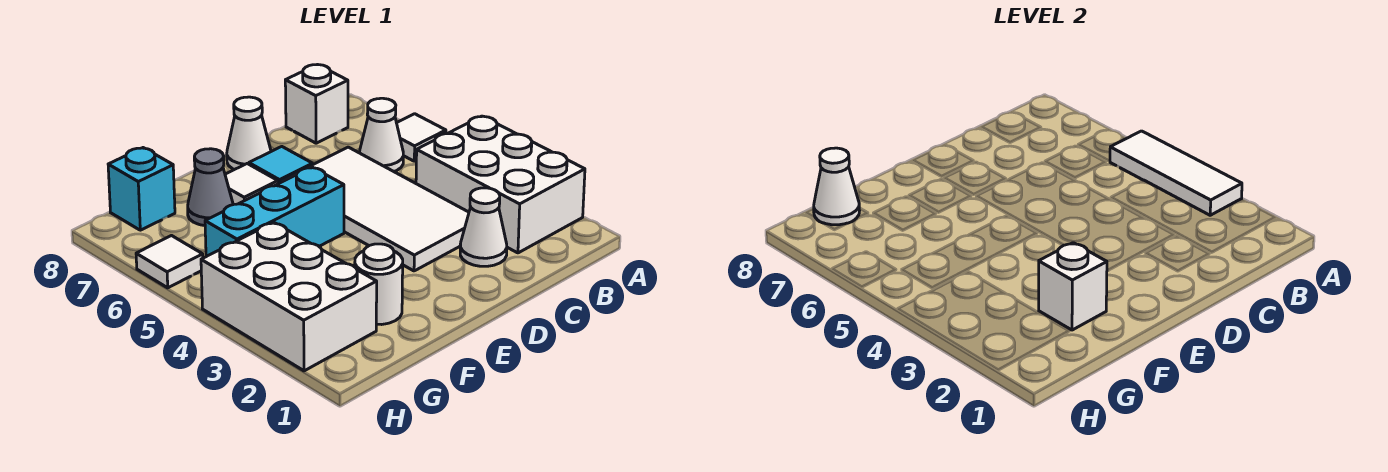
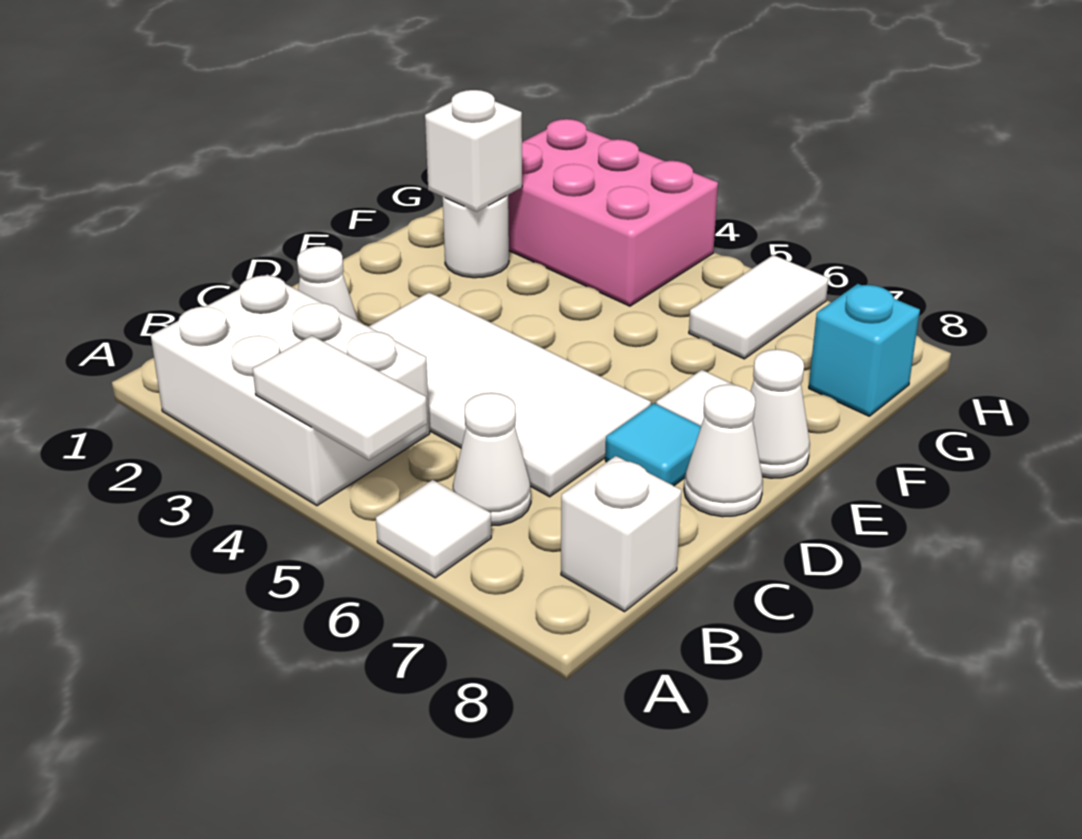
white 1x3 tile [1110,131,1242,215] -> white 1x2 tile [253,335,427,460]
cyan 1x3 brick [205,167,344,257] -> none
grey 1x1 cone [188,149,233,226] -> none
white 2x3 brick [201,222,377,371] -> pink 2x3 brick [508,119,718,306]
white 1x1 cone [814,148,859,225] -> white 1x1 cone moved to [750,349,810,478]
white 1x1 tile [136,236,203,288] -> white 1x2 tile [689,255,829,359]

